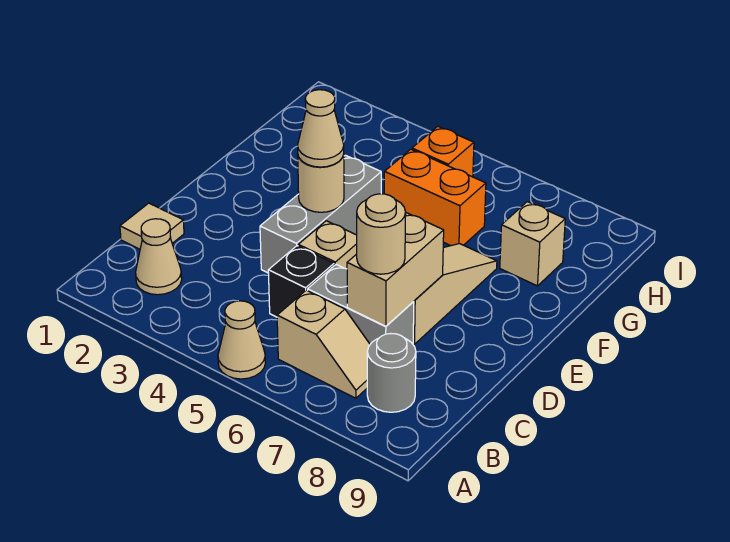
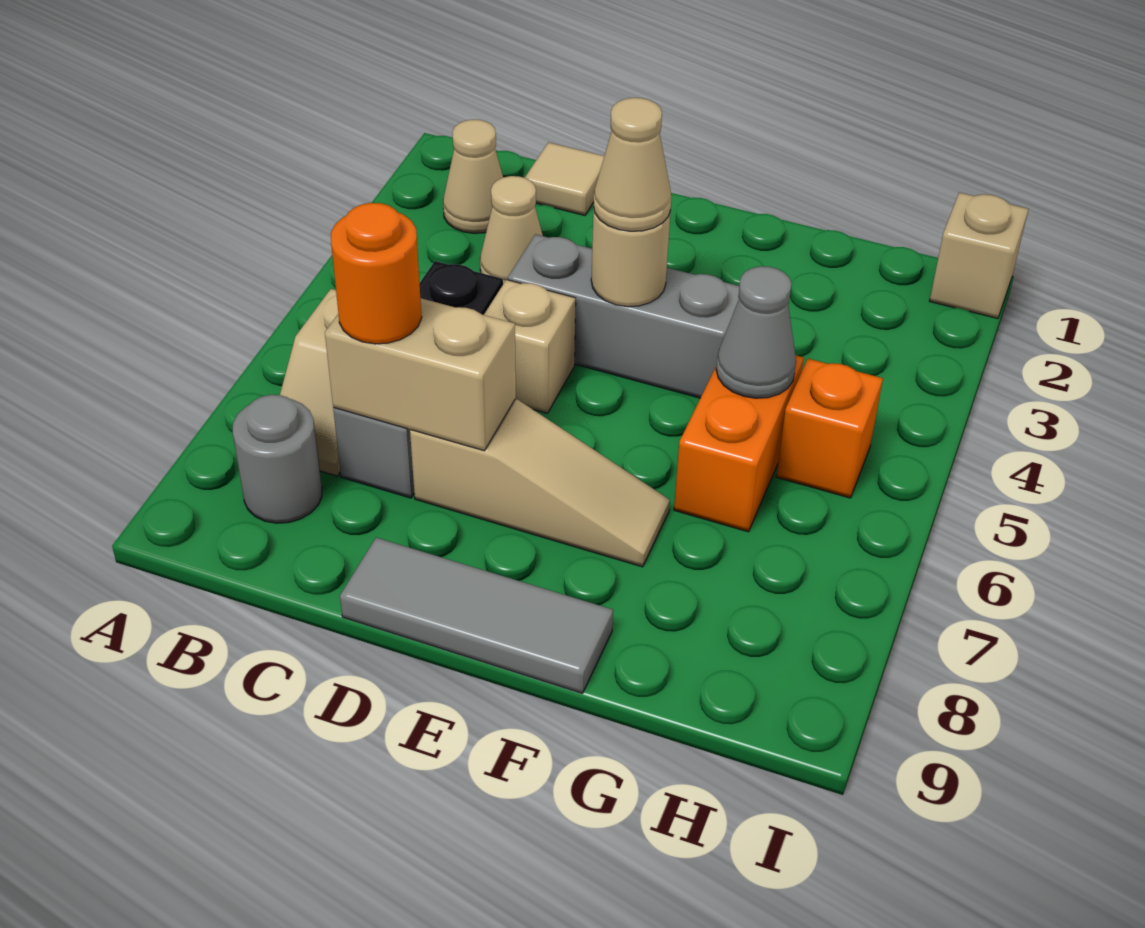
tan 1x1 cone [218,301,265,379] -> tan 1x1 cone moved to [480,176,543,284]
tan 1x1 round brick [357,194,406,274] -> orange 1x1 round brick [331,203,422,344]
none -> grey 1x3 tile [340,538,613,693]
none -> grey 1x1 cone [716,266,796,398]
tan 1x1 brick [500,202,565,286] -> tan 1x1 brick moved to [930,193,1028,318]

